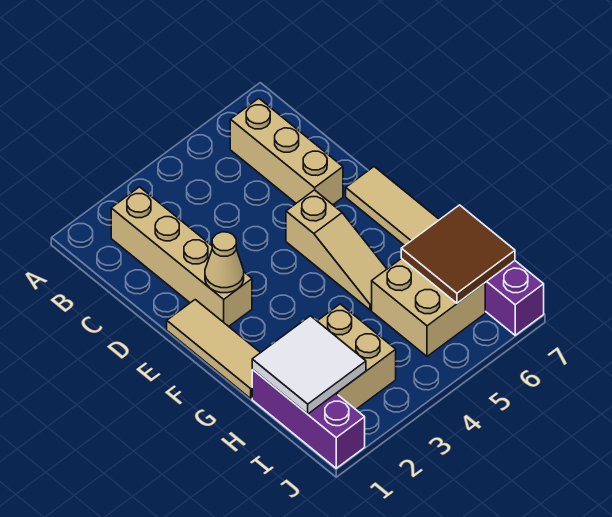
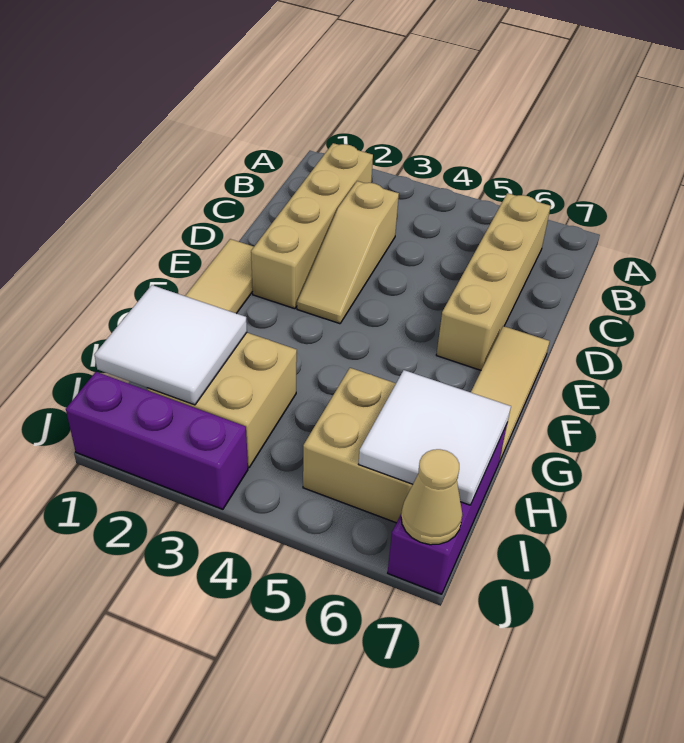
tan 1x3 brick [230,98,343,205] -> tan 1x4 brick [436,193,551,370]
tan 1x1 cone [205,232,244,293] -> tan 1x1 cone moved to [401,449,462,545]
tan 1x3 slope [286,190,387,310] -> tan 1x3 slope moved to [297,181,399,324]
purple 1x3 brick [252,370,365,468] -> purple 1x3 brick turned to [66,372,248,509]
brown 2x2 tile [401,205,515,303] -> white 2x2 tile [359,370,511,505]

